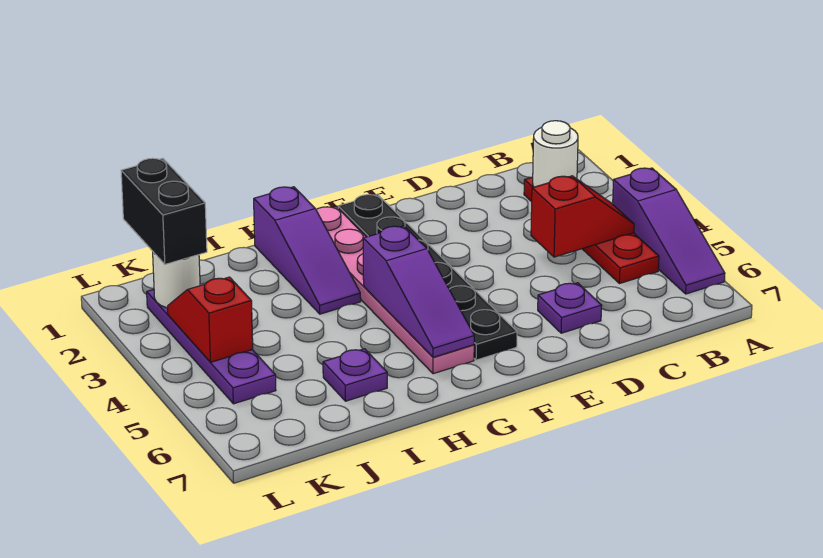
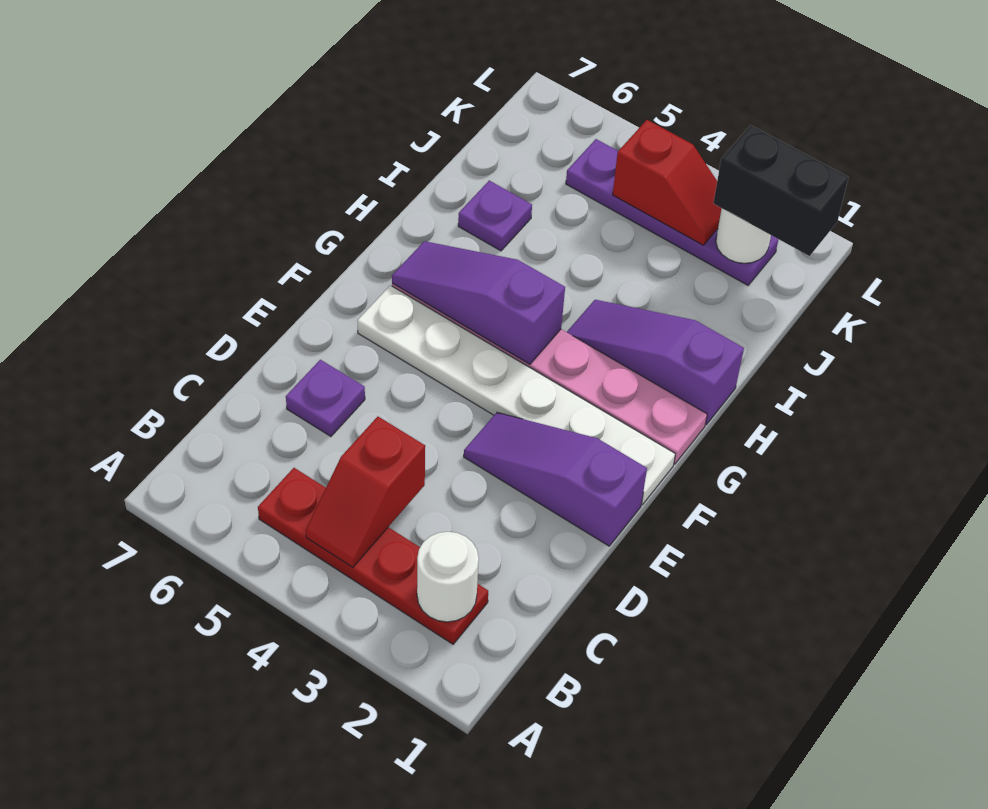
purple 1x3 slope [613,168,725,294] -> purple 1x3 slope moved to [464,413,647,546]
black 1x6 plate [338,194,517,360] -> white 1x6 plate [357,285,675,505]

